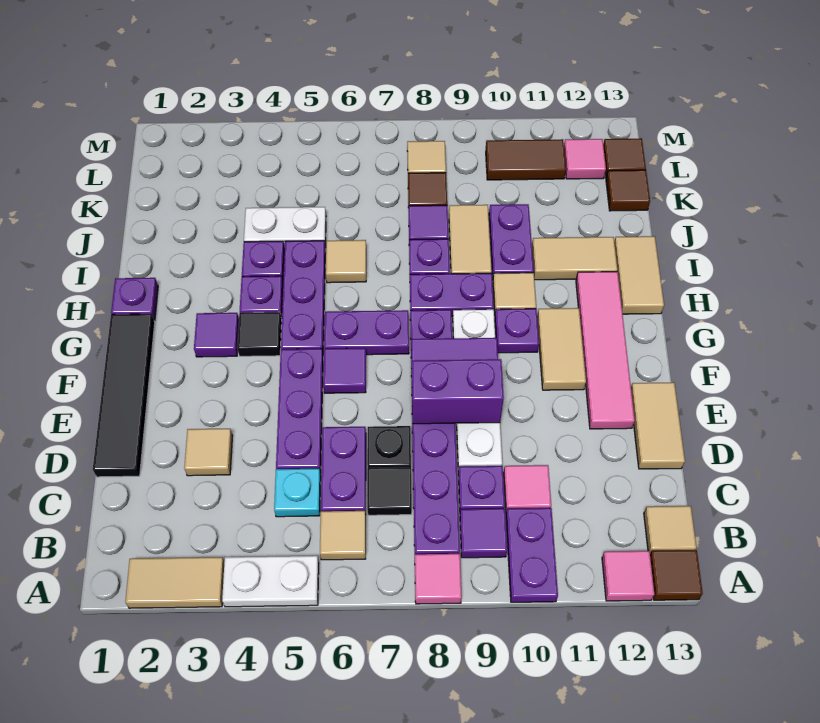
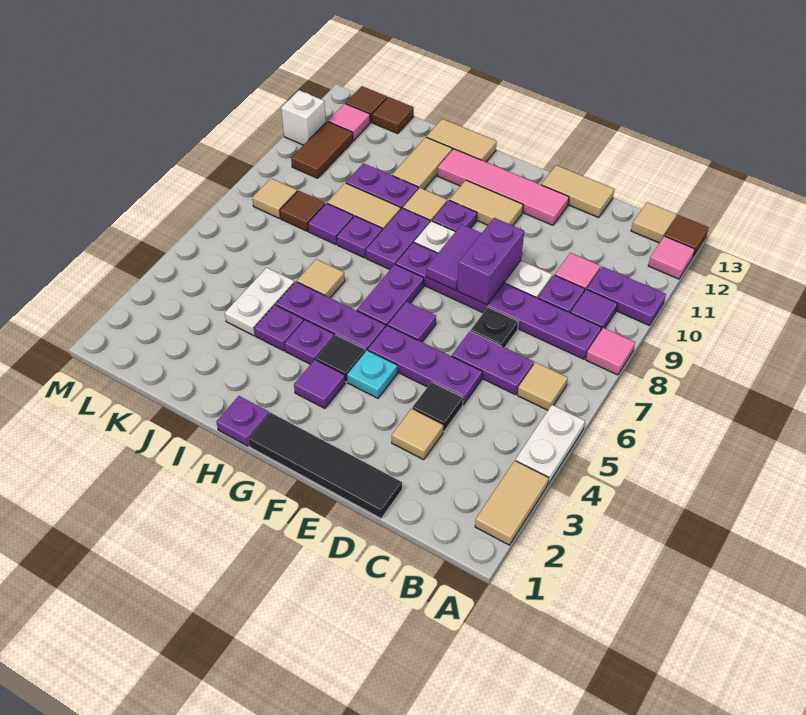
cyan 1x1 plate [274,469,321,517] -> cyan 1x1 plate moved to [347,350,397,398]
black 1x1 tile [367,467,412,515] -> black 1x1 tile moved to [412,382,463,432]
none -> white 1x1 brick [281,90,326,145]

